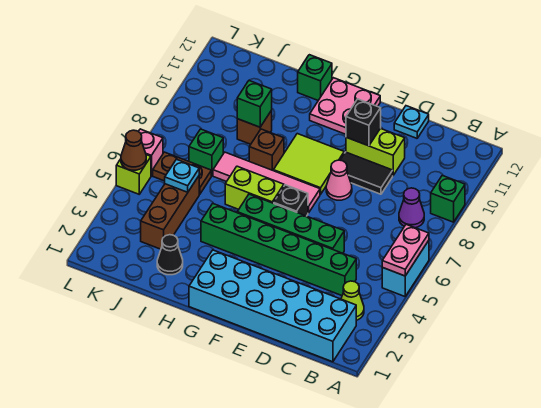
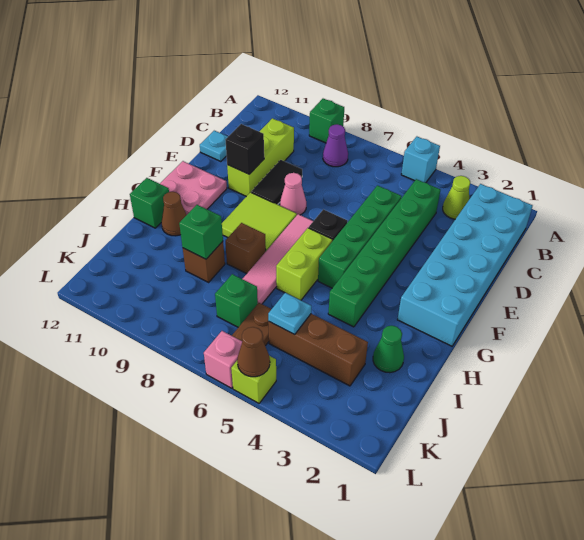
cyan 1x2 brick [382,240,429,296] -> cyan 1x1 brick [401,137,440,183]
pink 1x2 plate [382,224,429,276] -> none
lime 1x2 brick [346,128,405,175] -> lime 1x3 brick [227,118,294,196]
none -> brown 1x1 cone [161,192,186,236]
black 1x1 cone [157,235,183,275] -> green 1x1 cone [373,326,404,373]

